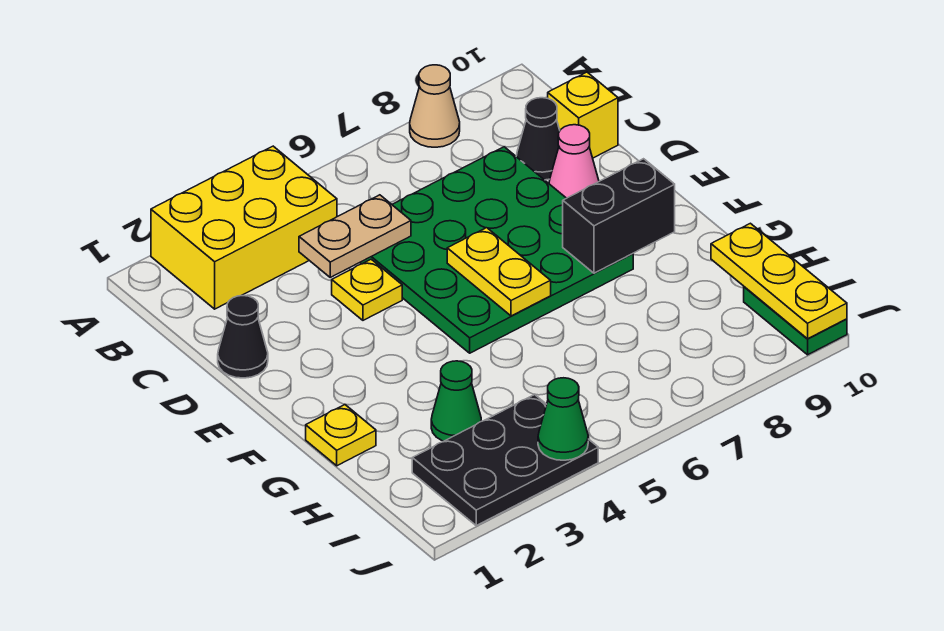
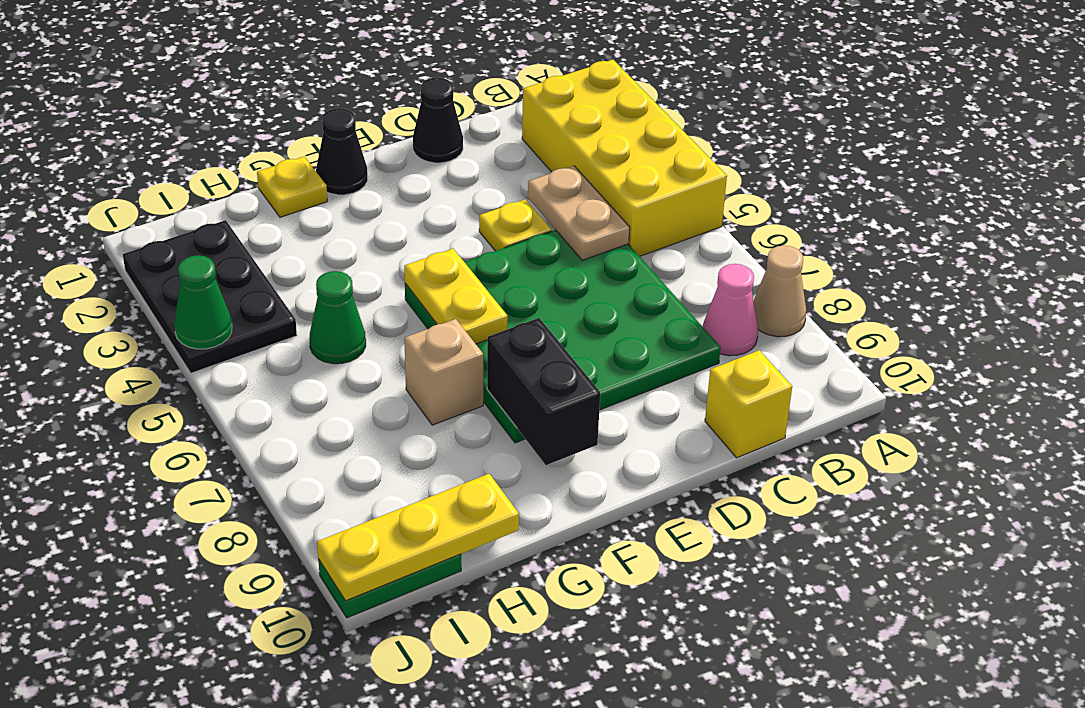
yellow 2x3 brick [151,146,337,309] -> yellow 2x4 brick [522,60,727,256]
black 1x1 cone [516,98,560,180] -> black 1x1 cone moved to [316,108,368,195]
pink 1x1 cone [549,125,599,198] -> pink 1x1 cone moved to [703,264,758,356]
yellow 1x2 plate [447,228,551,316] -> yellow 1x2 plate turned to [404,249,508,344]
none -> tan 1x1 brick [404,319,483,425]
green 1x1 cone [431,361,481,441] -> green 1x1 cone moved to [309,271,366,364]

